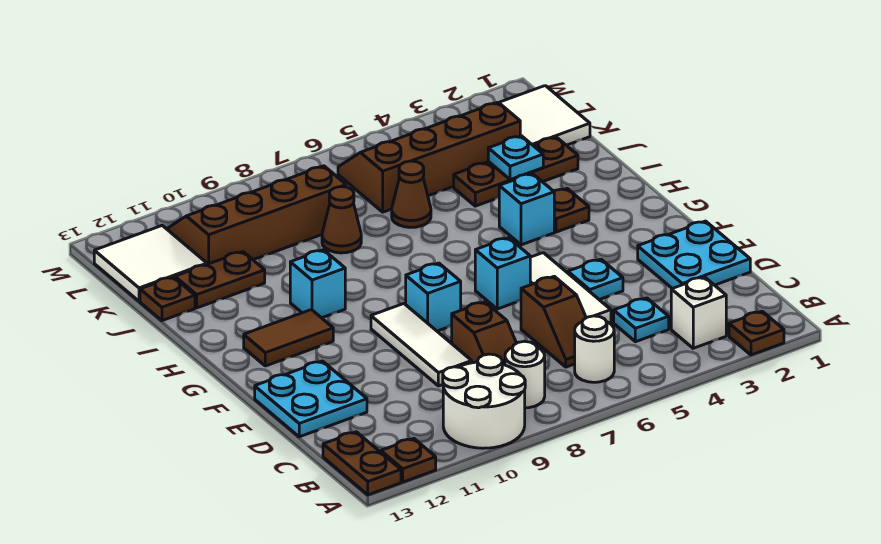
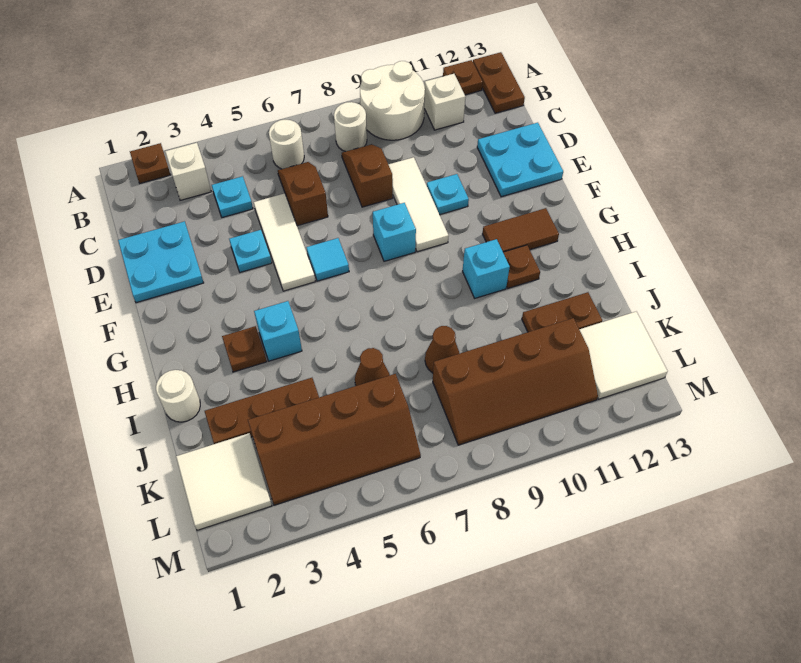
none -> white 1x1 brick [424,74,465,130]
cyan 1x1 brick [475,238,530,309] -> cyan 1x1 tile [306,238,349,281]
none -> white 1x1 round brick [156,370,200,422]
cyan 1x1 plate [488,136,543,180] -> cyan 1x1 plate moved to [427,174,469,215]
brown 1x1 plate [140,277,195,321] -> brown 1x1 plate moved to [503,245,540,288]

